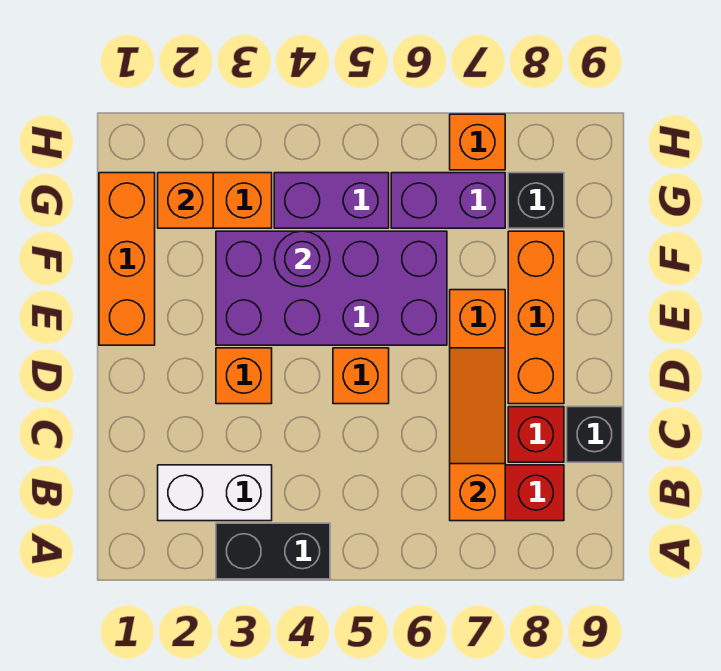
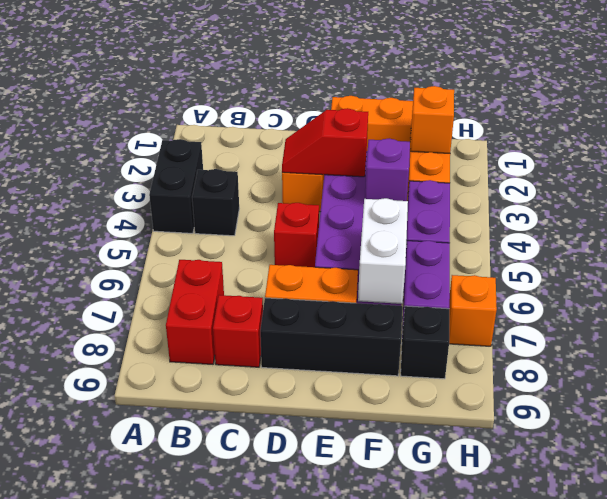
white 1x2 brick [158,465,272,521] -> white 1x2 brick moved to [358,198,408,304]
orange 1x3 slope [450,348,505,521] -> none
black 1x1 brick [567,407,622,462] -> black 1x1 brick moved to [192,169,239,236]
none -> red 1x2 slope [282,108,368,177]
orange 1x1 brick [333,348,389,404] -> red 1x1 brick [274,203,319,267]
orange 1x3 brick [508,231,564,404] -> black 1x3 brick [260,298,402,376]
purple 1x1 round brick [275,231,330,287] -> purple 1x1 brick [365,138,410,201]

